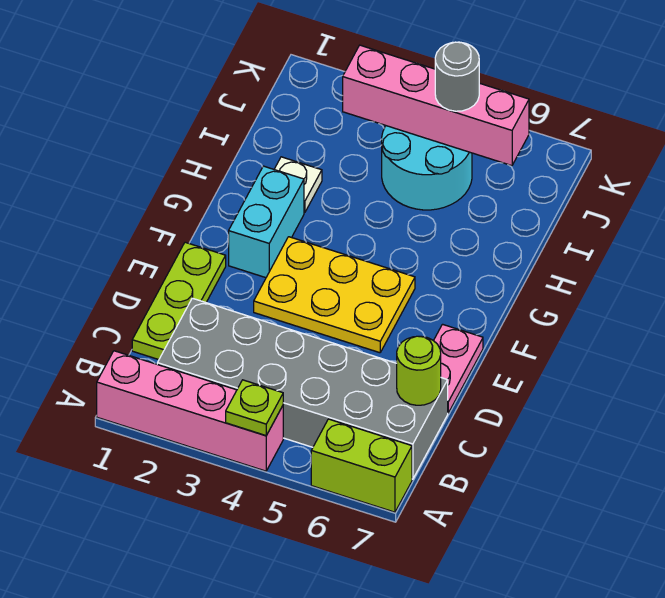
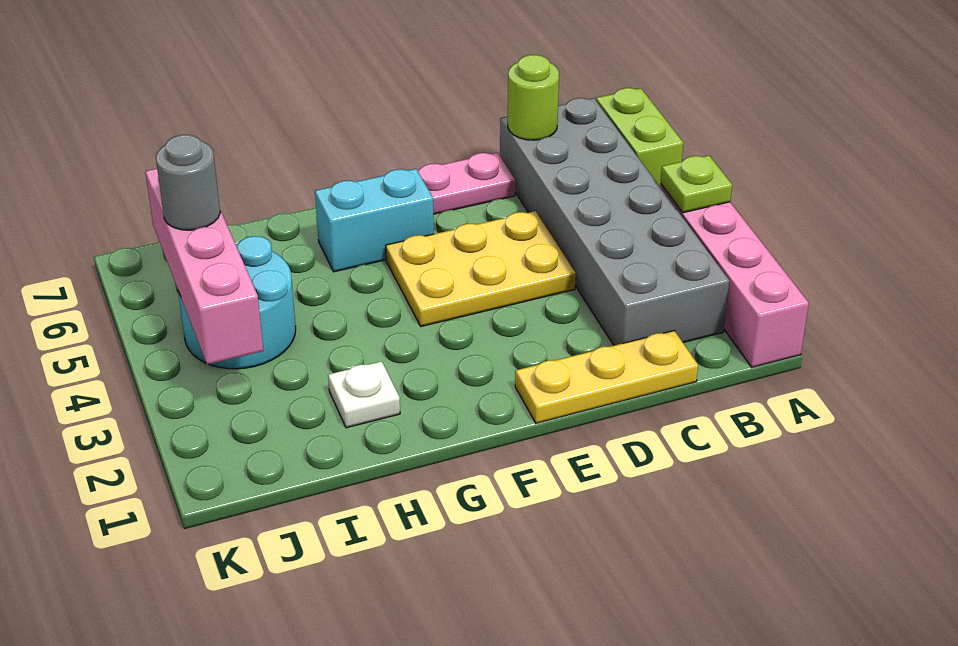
lime 1x3 plate [132,242,226,360] -> yellow 1x3 plate [515,331,698,423]
yellow 2x3 plate [254,237,415,353] -> yellow 2x3 plate turned to [386,211,576,326]
cyan 1x2 brick [229,166,304,278] -> cyan 1x2 brick moved to [315,169,434,272]

